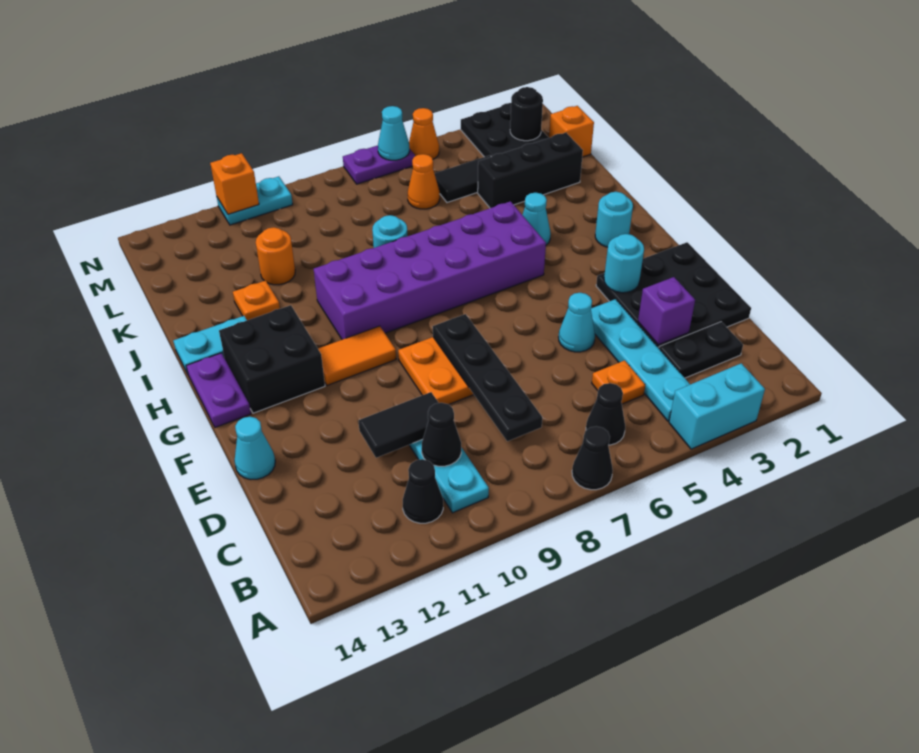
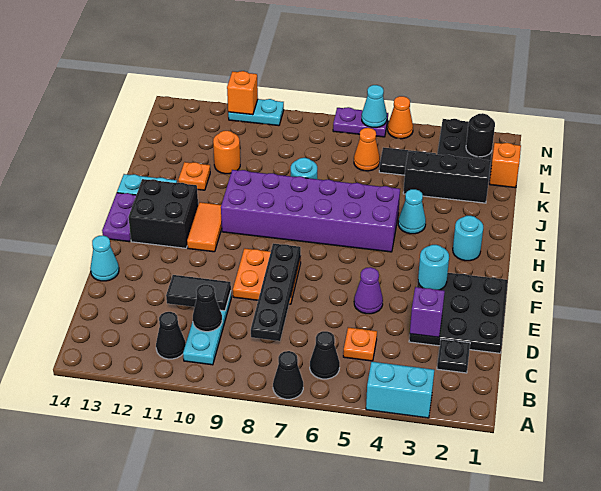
cyan 1x4 plate [591,299,690,421] -> none
black 1x2 plate [659,322,743,378] -> black 1x1 plate [437,339,470,373]
cyan 1x1 cone [559,293,595,352] -> purple 1x1 cone [354,267,383,314]
orange 1x2 tile [318,326,396,385] -> orange 1x2 tile turned to [187,202,222,252]

